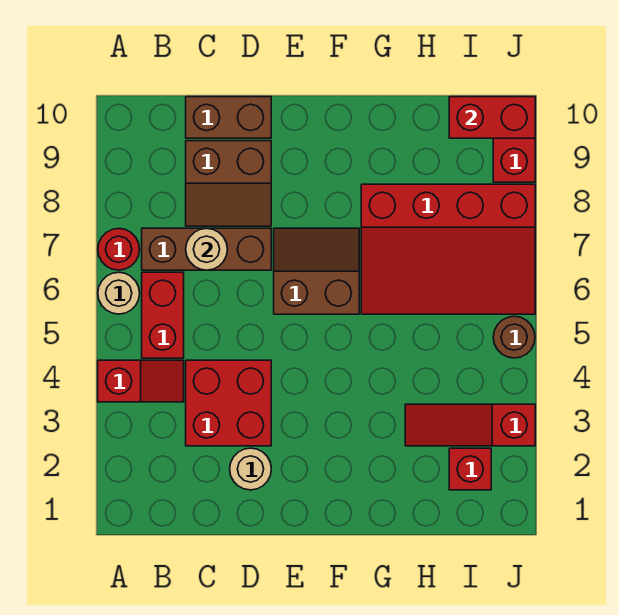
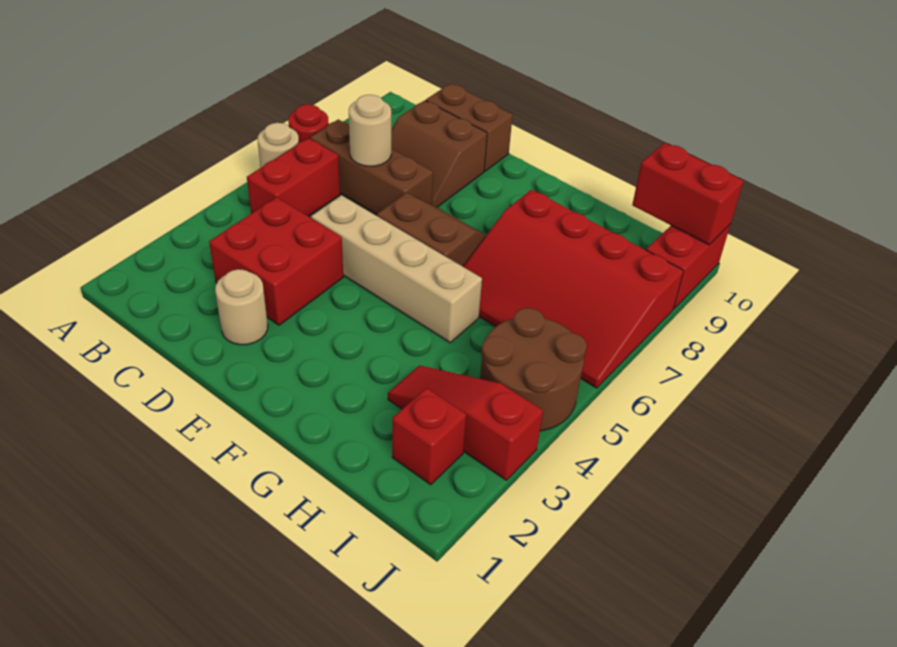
red 1x2 slope [98,360,184,402] -> none
none -> tan 1x4 brick [311,195,482,343]
brown 1x1 round brick [493,316,535,358] -> brown 2x2 round brick [480,308,587,431]

